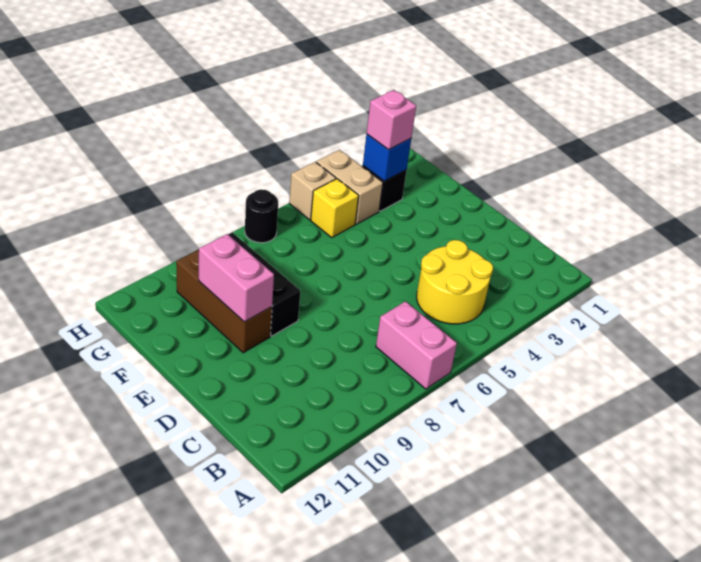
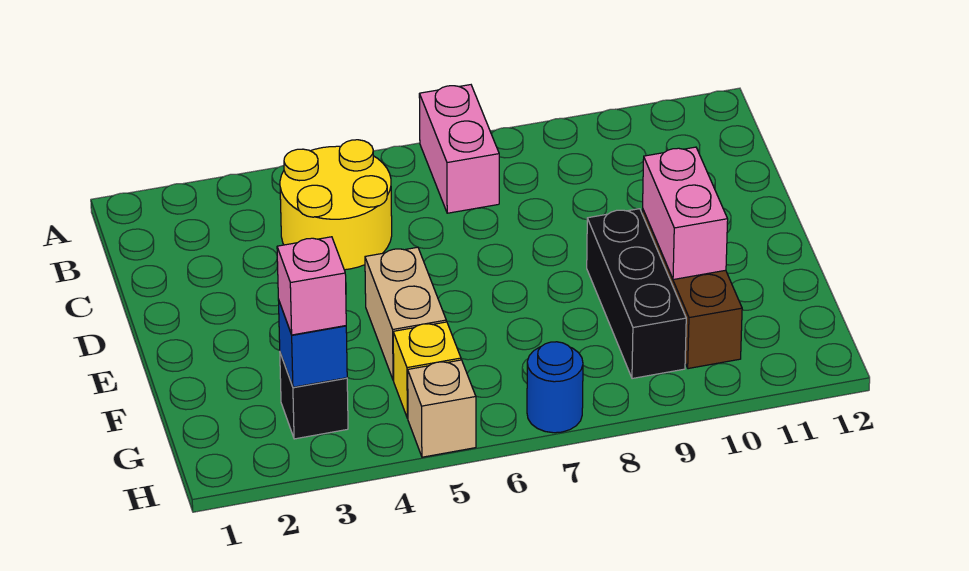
tan 1x2 brick [316,150,383,224] -> tan 1x2 brick moved to [365,247,446,381]
black 1x1 round brick [245,189,278,243] -> blue 1x1 round brick [527,342,583,433]

